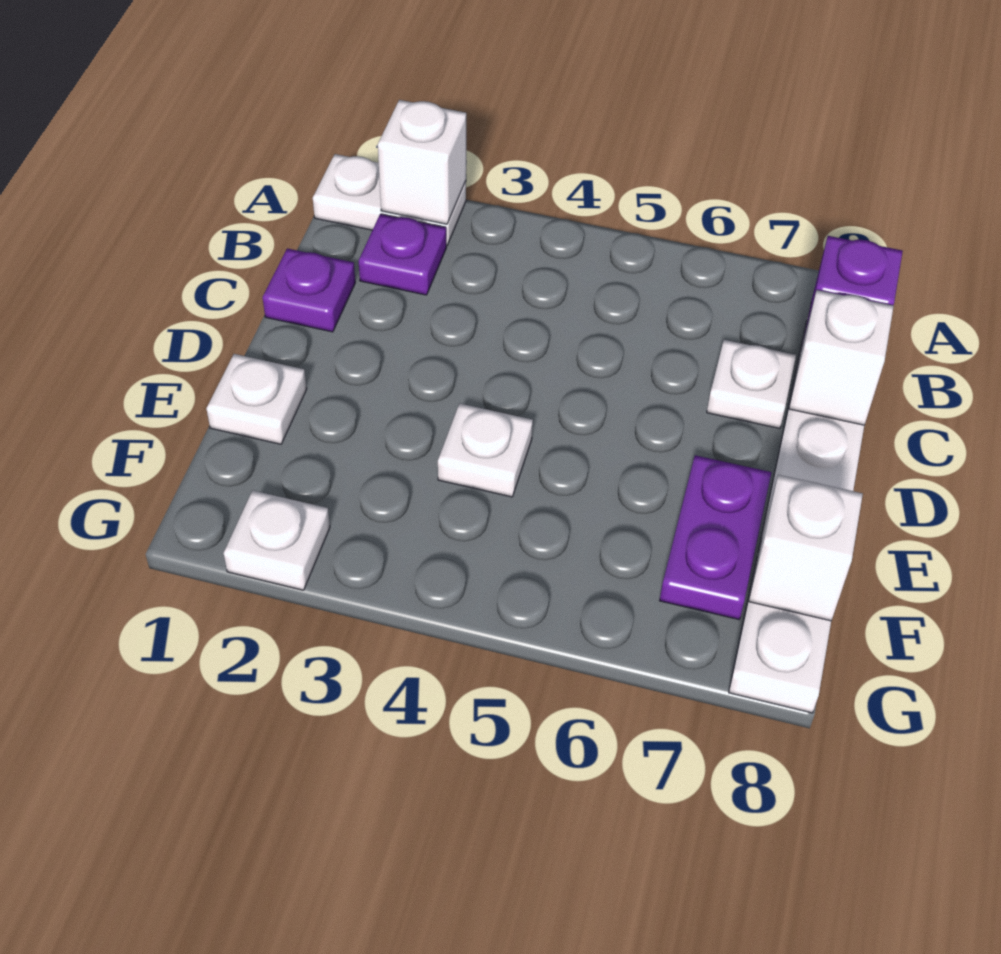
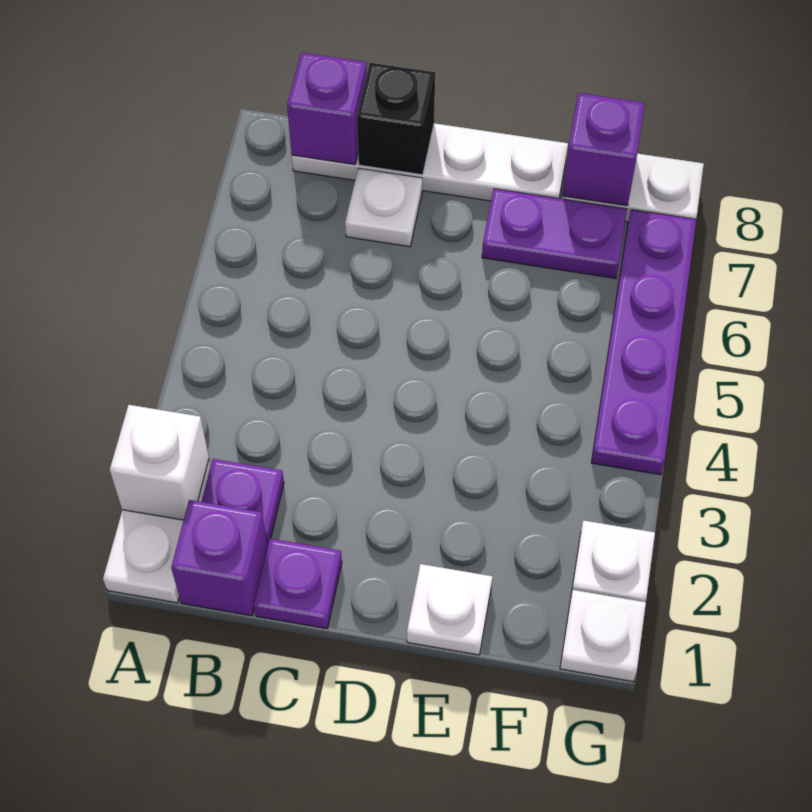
none -> purple 1x1 brick [171,500,268,616]
white 1x1 brick [789,290,894,425] -> black 1x1 brick [357,63,435,175]
white 1x1 plate [438,403,533,497] -> white 1x1 plate moved to [560,590,646,682]
white 1x1 brick [749,475,863,621] -> purple 1x1 brick [562,93,645,206]
none -> purple 1x4 plate [591,210,696,475]

